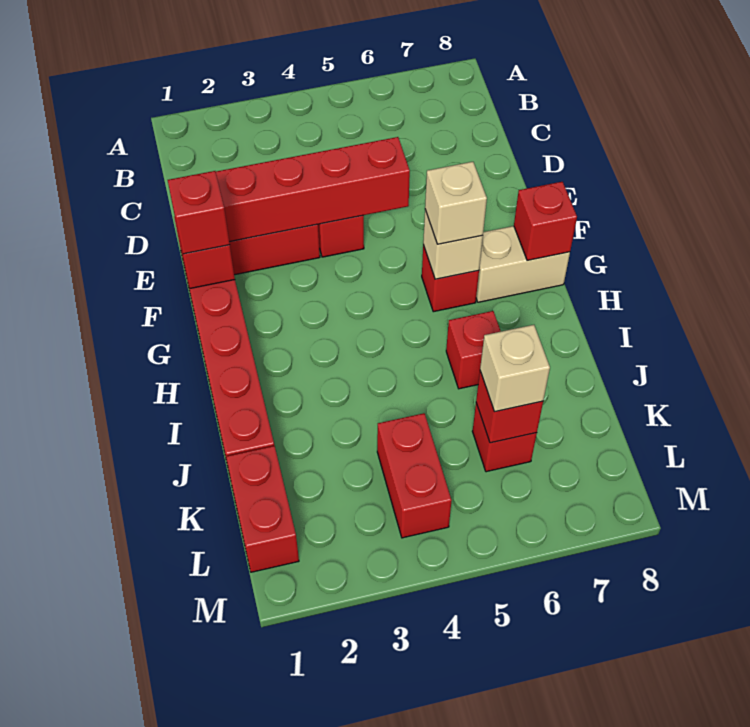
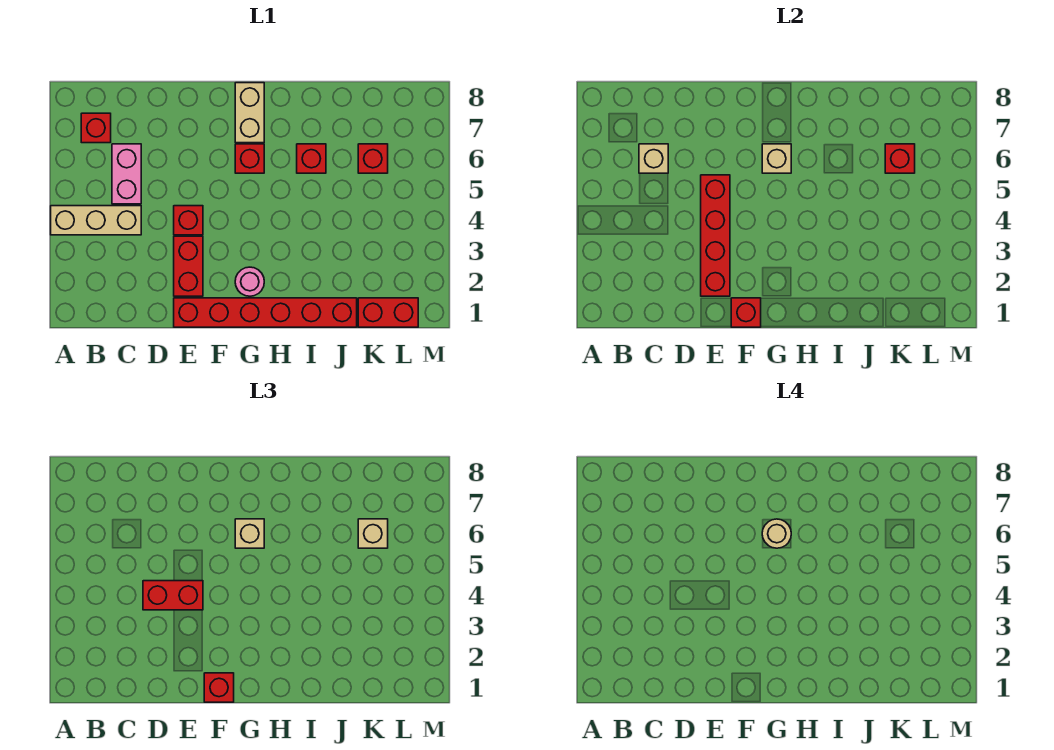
none -> tan 1x3 brick [51,206,141,235]
none -> pink 1x2 brick [112,144,141,204]
none -> tan 1x1 brick [639,144,668,173]
none -> pink 1x1 round brick [235,267,264,296]
none -> tan 1x1 round brick [762,519,791,548]
red 1x1 brick [514,182,577,261] -> red 1x1 brick moved to [81,113,111,143]
red 1x2 brick [377,413,452,538] -> red 1x2 brick moved to [143,581,203,610]

